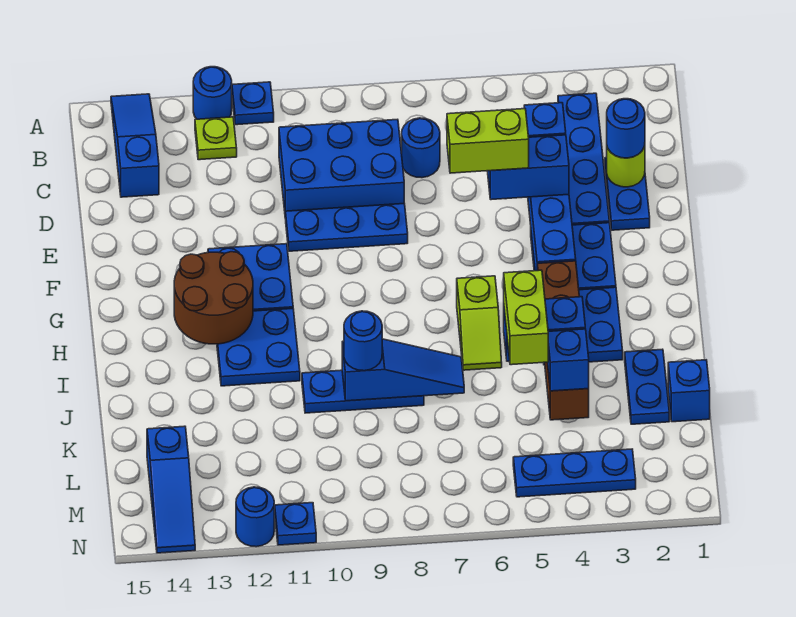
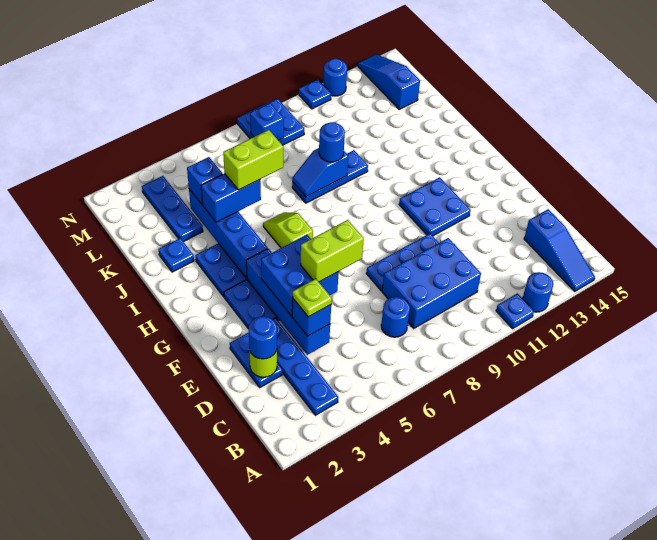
lime 1x1 plate [195,117,237,160] -> lime 1x1 plate moved to [293,279,332,317]
blue 1x2 brick [487,135,569,200] -> blue 2x2 brick [261,235,339,316]
brown 2x2 round brick [174,252,253,344] -> none
brown 1x4 brick [537,261,589,420] -> blue 1x4 brick [189,189,268,278]
blue 2x2 plate [217,308,300,386] -> blue 2x2 plate moved to [237,99,304,145]
blue 1x2 plate [625,349,669,424] -> blue 1x1 plate [159,238,194,272]
lime 1x2 brick [504,270,548,365] -> lime 1x2 brick turned to [223,130,283,190]
blue 1x3 slope [342,339,464,401] -> blue 1x2 slope [292,148,348,197]
blue 1x1 brick [668,360,710,422] -> blue 1x1 brick moved to [250,103,284,141]
blue 1x3 plate [513,449,636,497] -> blue 1x3 plate turned to [142,176,203,242]

